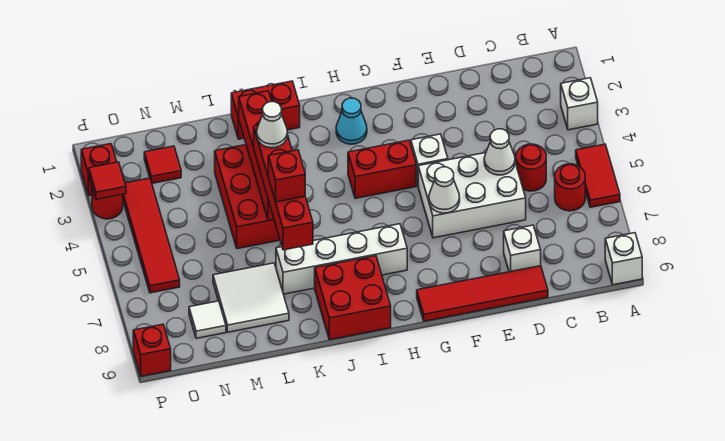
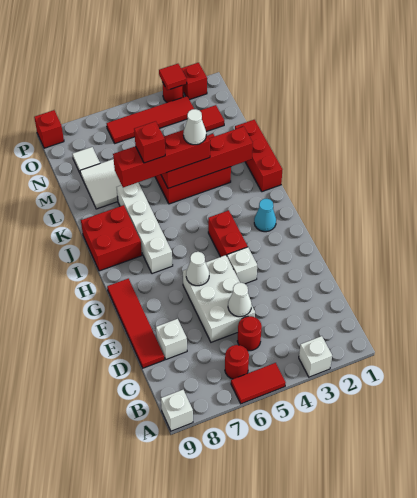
red 1x2 brick [231,81,300,139] -> red 1x3 brick [235,120,282,192]

